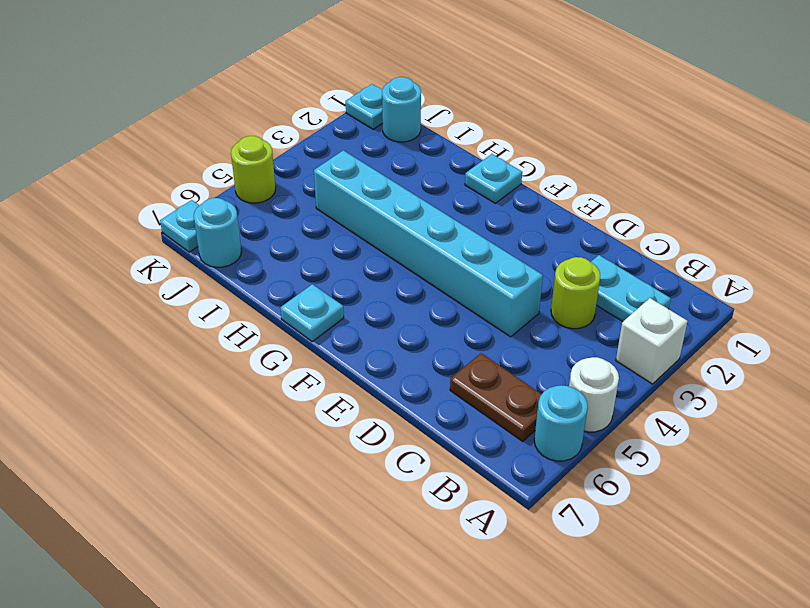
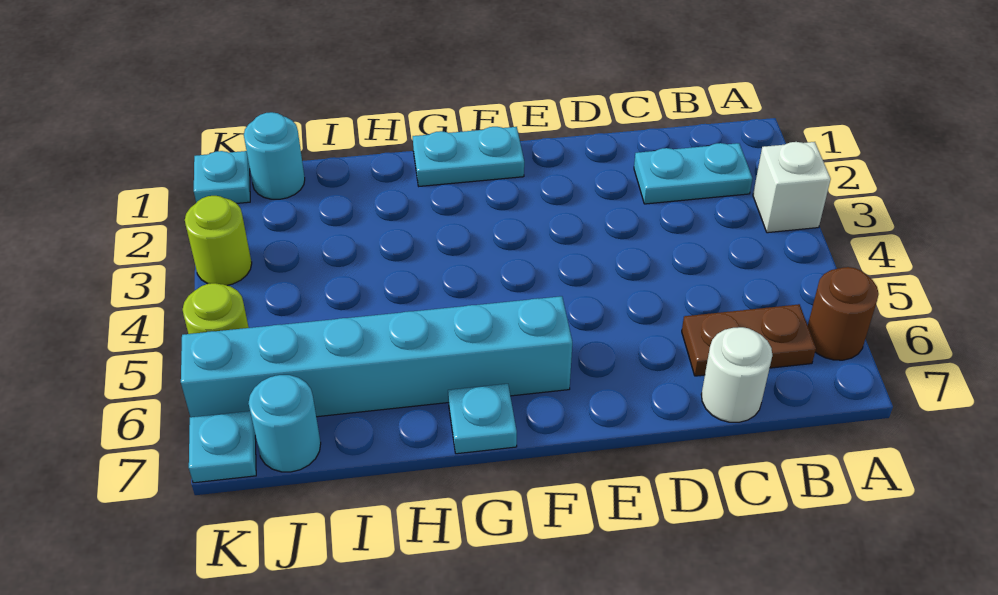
white 1x1 round brick [569,357,619,432] -> white 1x1 round brick moved to [701,327,772,422]
cyan 1x1 round brick [534,385,588,461] -> brown 1x1 round brick [808,267,879,360]
lime 1x1 round brick [551,257,600,329] -> lime 1x1 round brick moved to [185,196,252,285]
cyan 1x6 brick [314,150,543,337] -> cyan 1x6 brick moved to [181,296,572,417]
cyan 1x1 plate [465,154,522,203] -> cyan 1x2 plate [413,127,524,186]

